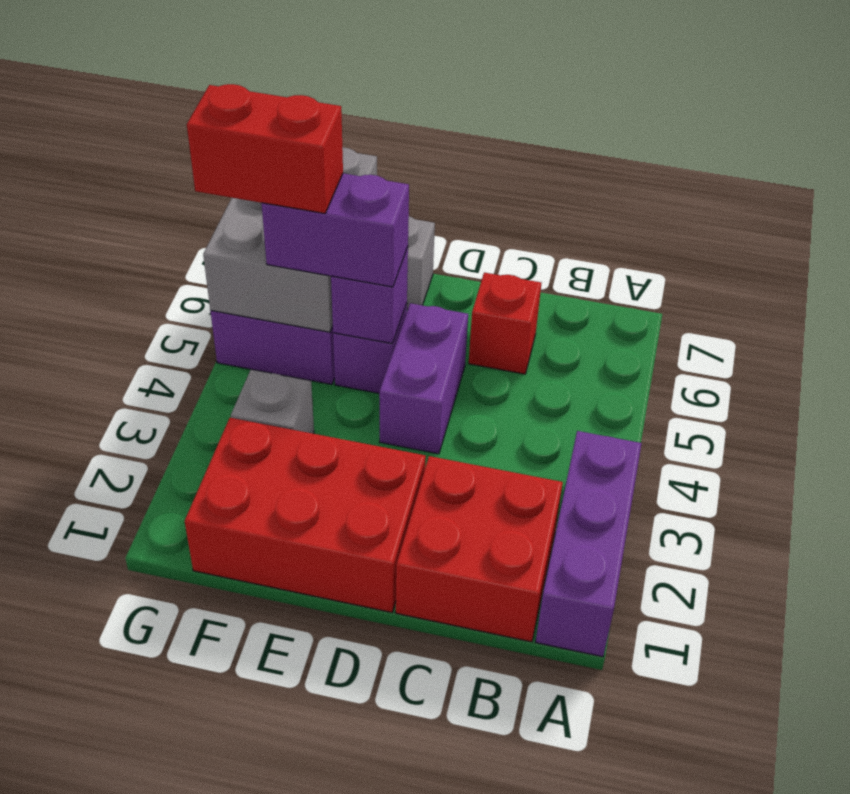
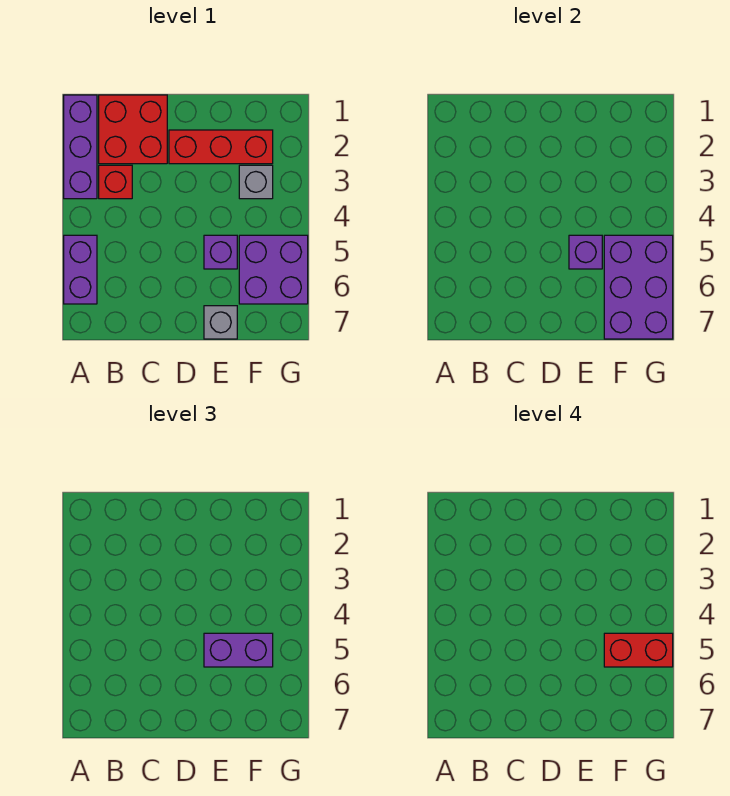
red 1x1 brick [469,273,541,374] -> red 1x1 brick moved to [99,165,132,199]
red 2x3 brick [185,418,426,612] -> red 1x3 brick [169,130,273,164]
purple 1x2 brick [379,303,468,454] -> purple 1x2 brick moved to [64,235,97,304]
grey 2x3 brick [203,147,377,332] -> purple 2x3 brick [604,235,673,339]

